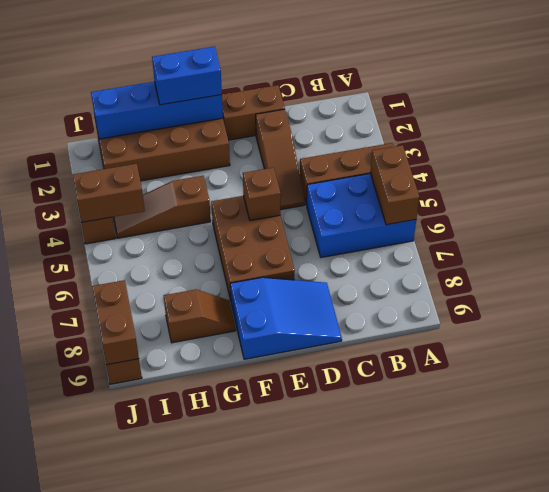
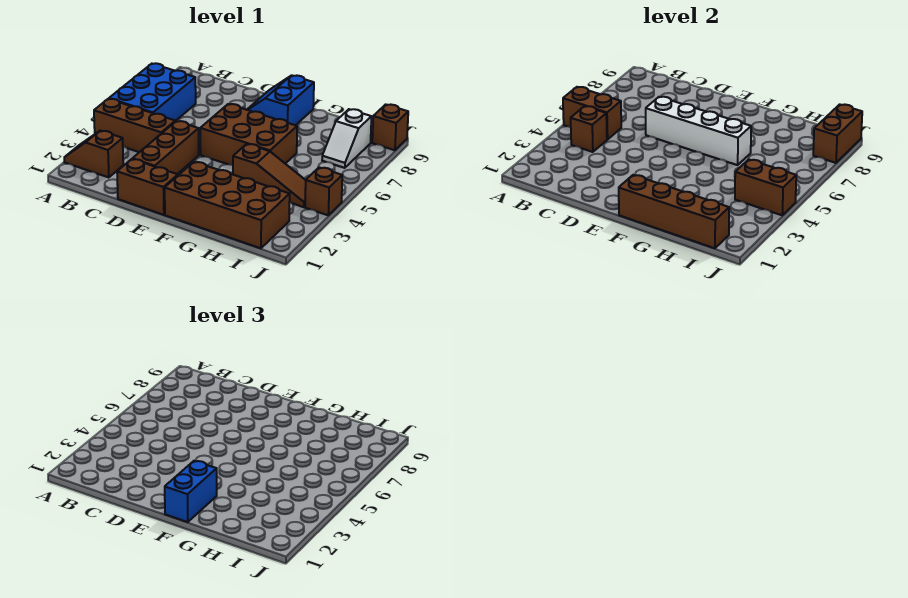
blue 2x3 brick [307,174,416,258] -> blue 2x3 brick turned to [109,63,196,121]
brown 1x2 brick [370,145,419,225] -> brown 1x2 brick turned to [563,87,621,140]
brown 1x3 slope [256,109,305,210] -> brown 1x3 brick [132,121,199,174]
none -> white 1x4 brick [646,97,751,165]
blue 2x3 slope [230,277,342,359] -> blue 2x2 slope [247,75,314,125]
brown 2x3 brick [211,196,295,301] -> brown 2x3 brick turned to [200,104,297,165]
brown 1x1 brick [243,168,281,221] -> brown 1x1 brick moved to [571,106,607,152]
blue 1x4 brick [91,82,223,139] -> brown 1x4 brick [619,175,729,248]
blue 1x2 brick [152,46,222,105] -> blue 1x2 brick turned to [165,461,217,522]
brown 1x2 slope [164,290,236,343] -> brown 1x2 slope moved to [64,131,123,178]
none -> white 1x2 slope [322,109,371,168]

